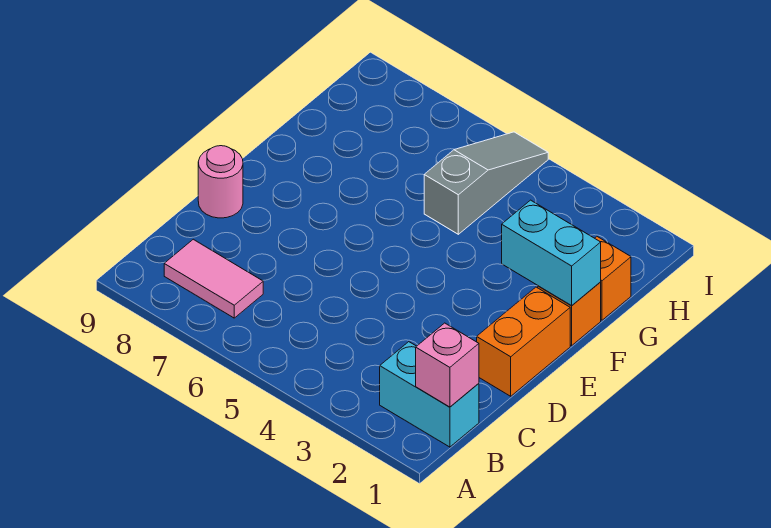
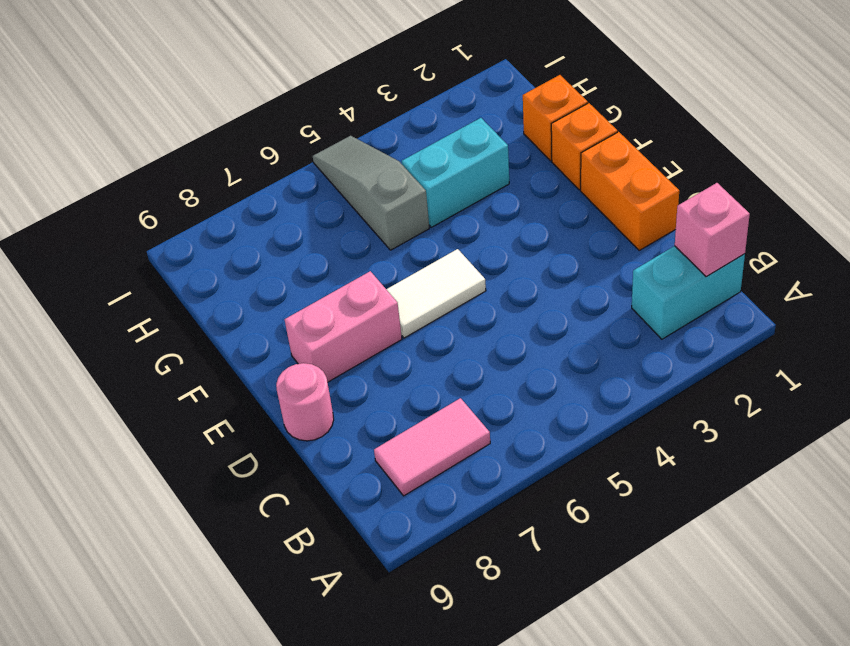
none -> white 1x2 tile [386,249,486,338]
none -> pink 1x2 brick [285,271,402,382]
cyan 1x2 brick [502,200,601,305] -> cyan 1x2 brick moved to [402,118,509,227]

